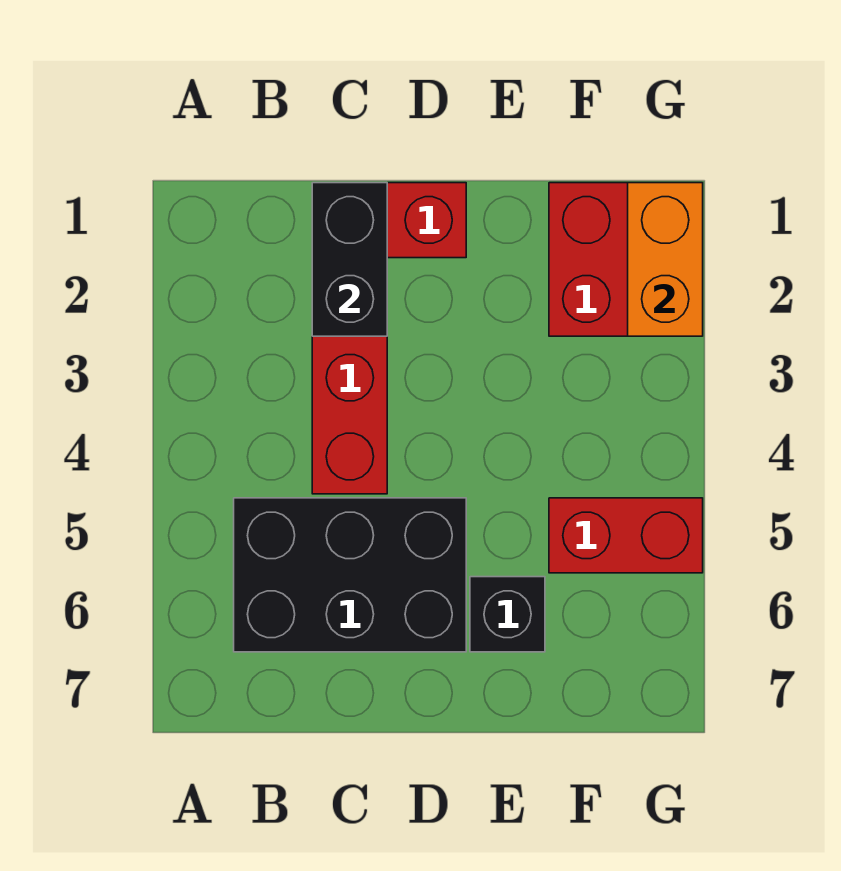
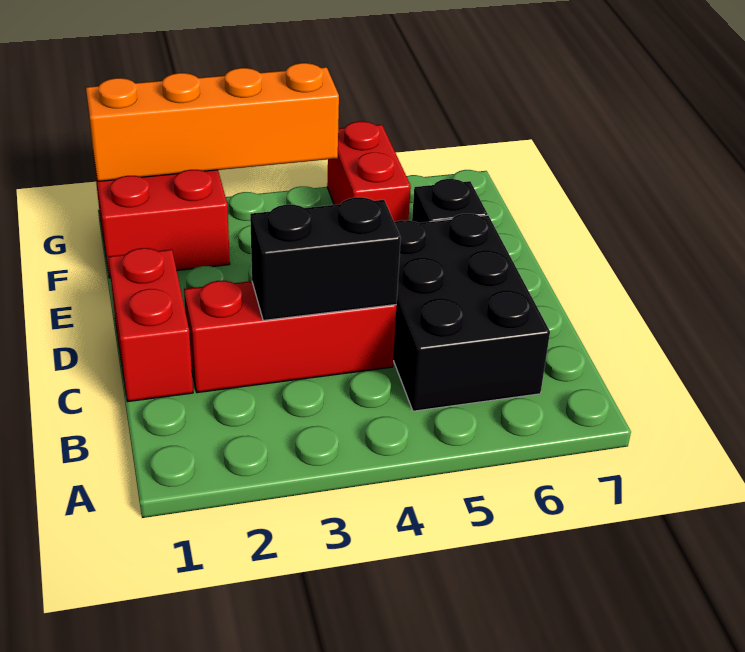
black 1x2 brick [312,183,387,336] -> black 1x2 brick moved to [250,197,401,320]
orange 1x2 brick [628,183,703,336] -> orange 1x4 brick [86,63,339,182]

